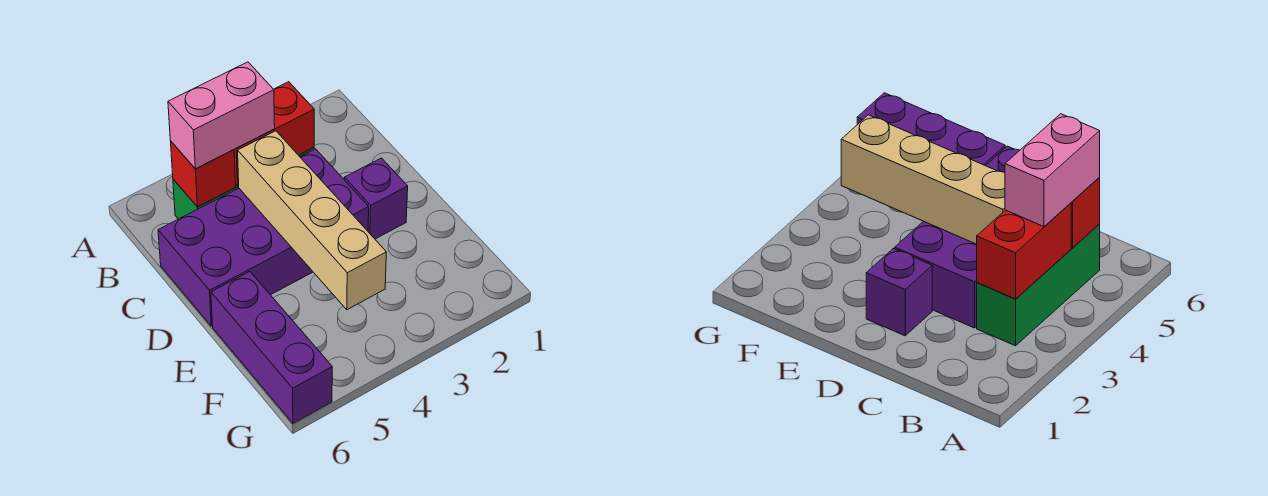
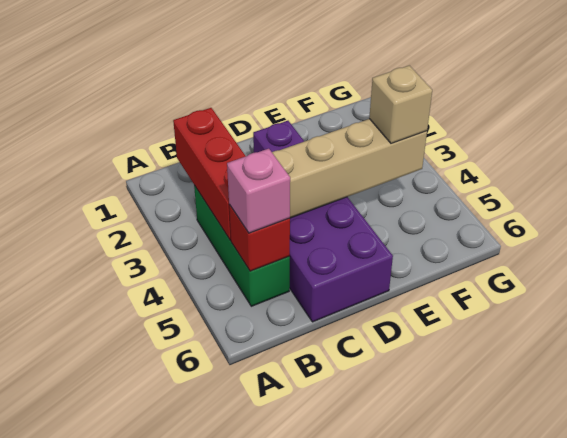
red 1x2 brick [234,82,314,186] -> red 1x3 brick [173,108,246,240]
pink 1x2 brick [168,62,275,169] -> pink 1x1 brick [227,149,290,233]
purple 1x3 brick [211,272,332,423] -> none
none -> tan 1x1 brick [369,65,432,143]

